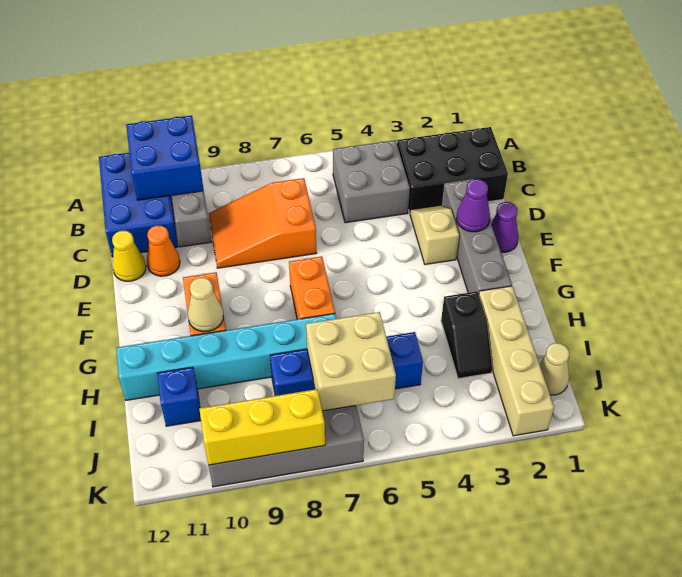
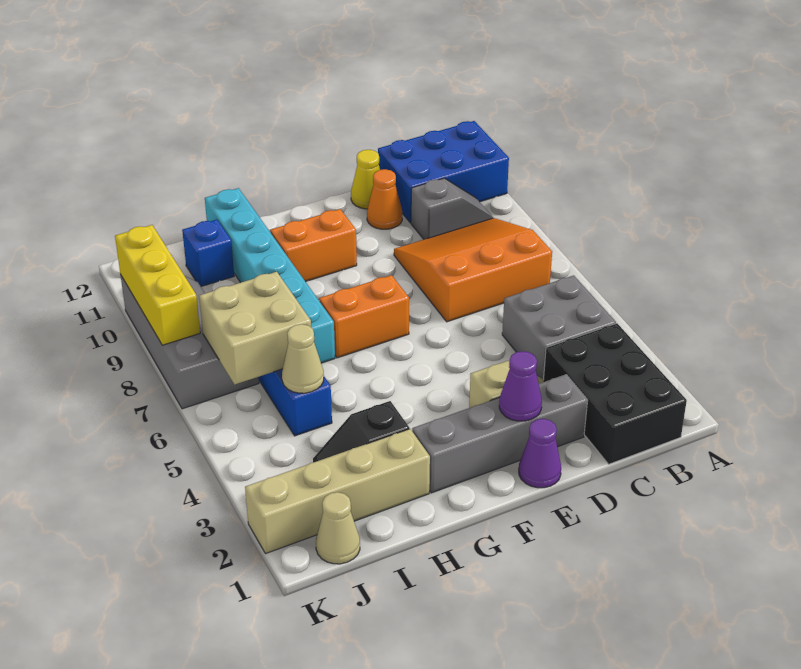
blue 2x2 brick [126,116,204,200] -> none
orange 2x3 slope [209,178,316,268] -> orange 3x3 slope [394,218,552,322]
tan 1x1 cone [188,278,223,332] -> tan 1x1 cone moved to [282,324,324,393]

